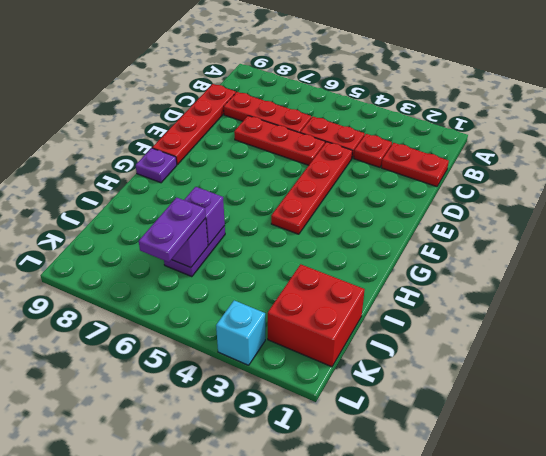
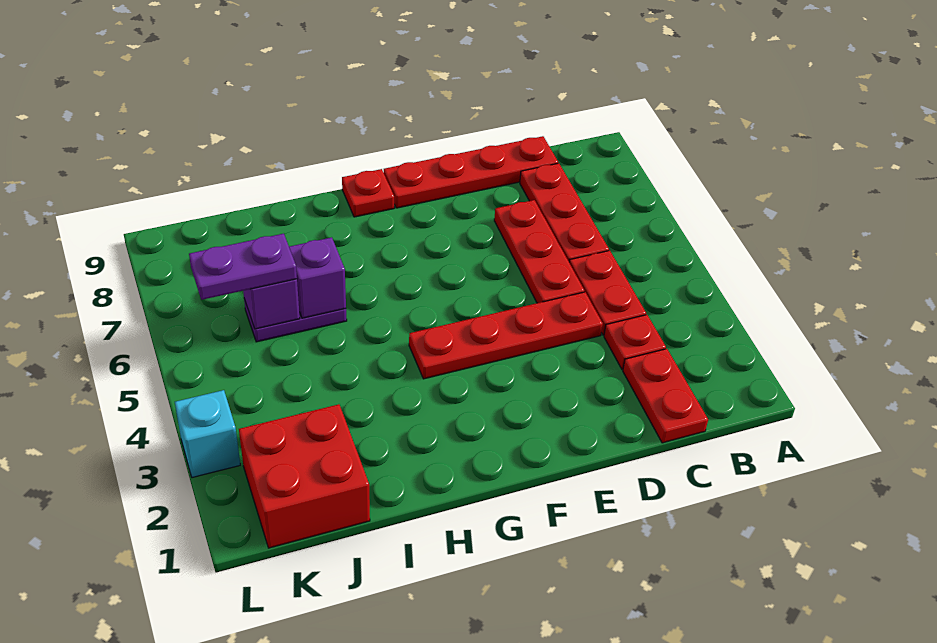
purple 1x1 plate [136,148,177,183] -> red 1x1 plate [342,169,394,217]

